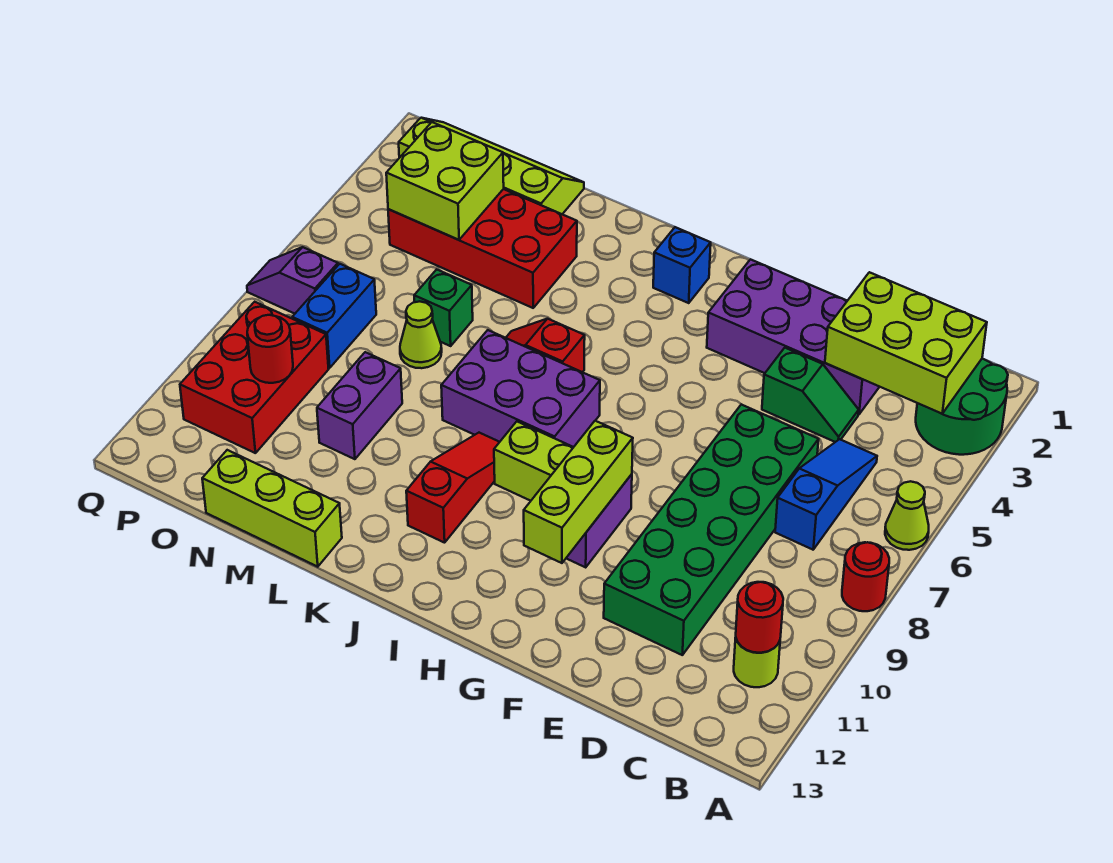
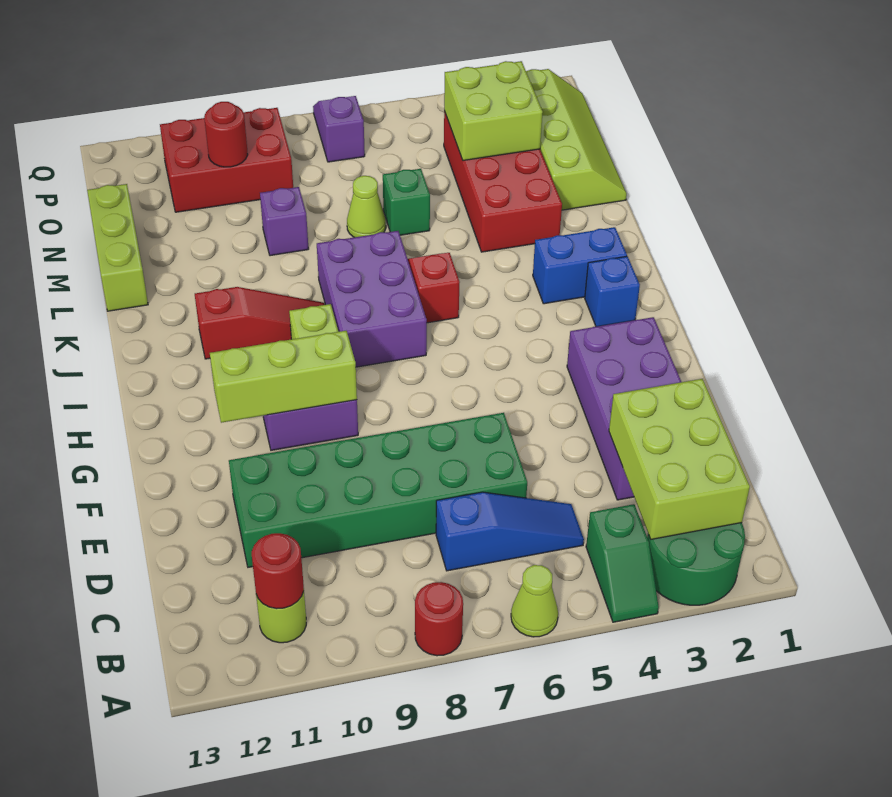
green 1x2 slope [762,348,859,442] -> green 1x2 slope moved to [586,504,659,622]
purple 1x2 brick [317,352,402,459] -> purple 1x1 brick [260,187,309,256]
blue 1x2 brick [292,264,376,368] -> blue 1x2 brick moved to [533,227,627,304]

